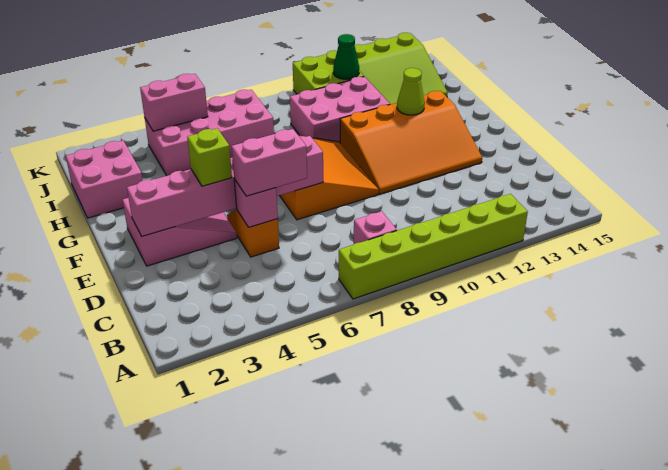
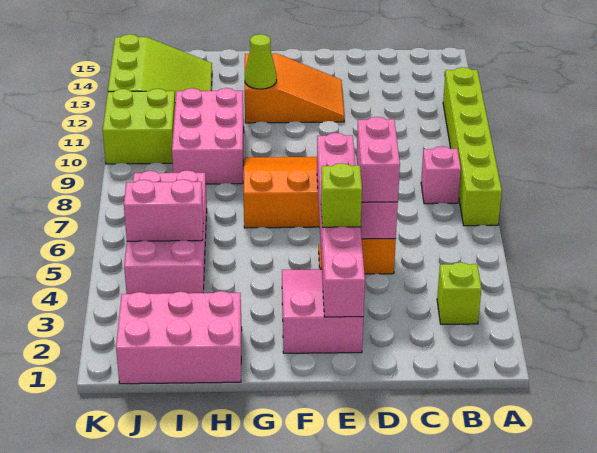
none -> lime 1x1 brick [437,262,482,324]
orange 3x4 slope [340,91,482,194] -> orange 2x3 slope [245,53,344,123]
pink 2x2 brick [66,140,143,218] -> pink 2x3 brick [116,291,242,384]
pink 1x2 brick [140,74,208,131] -> pink 1x2 brick turned to [124,179,203,241]
green 1x1 cone [333,34,359,79] -> none

